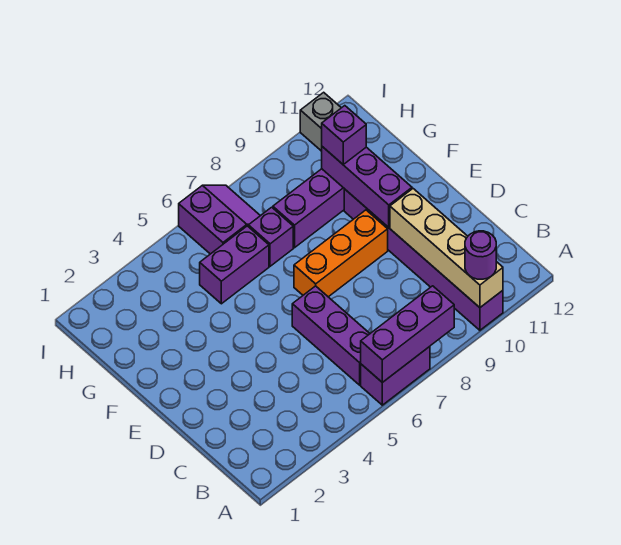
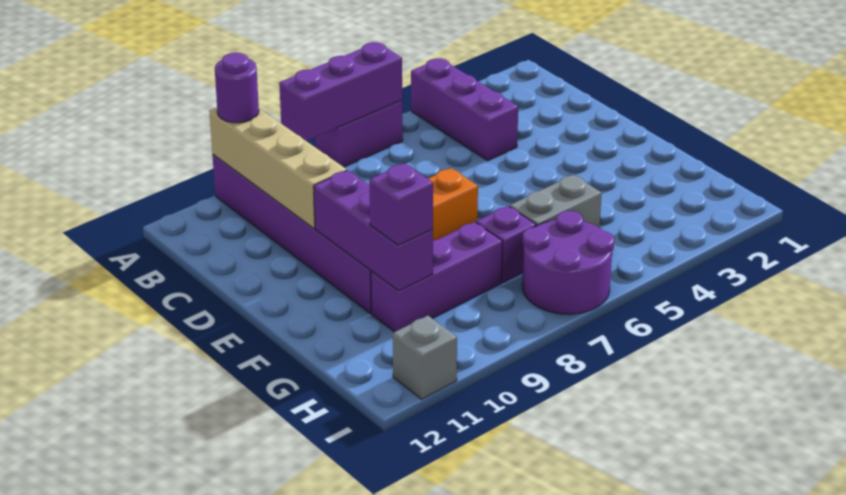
purple 1x3 brick [292,286,370,385] -> purple 1x3 brick moved to [411,58,518,161]
purple 1x2 brick [200,226,269,304] -> grey 1x2 brick [510,175,602,228]
purple 2x2 slope [179,185,260,254] -> purple 2x2 round brick [522,211,614,314]

